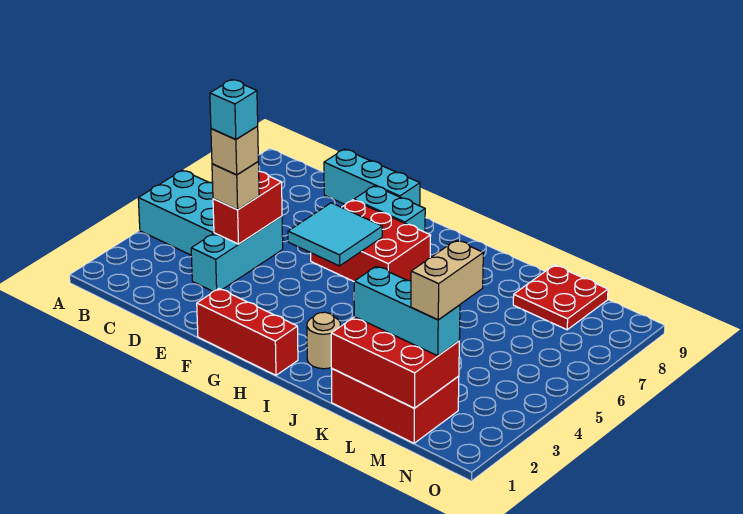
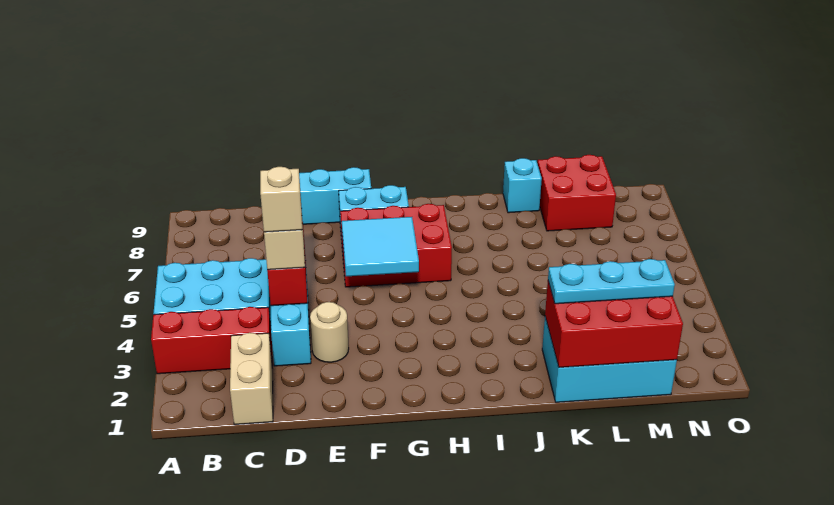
cyan 1x1 brick [210,80,258,140] -> cyan 1x1 brick moved to [503,158,542,213]
red 1x3 brick [197,289,298,375] -> red 1x3 brick moved to [151,307,272,374]
tan 1x1 round brick [307,312,341,369] -> tan 1x1 round brick moved to [310,302,349,362]
red 2x3 brick [332,369,459,443] -> cyan 2x3 brick [542,317,677,402]
cyan 1x3 brick [354,266,460,356] -> cyan 1x3 plate [548,259,675,304]
red 2x2 plate [513,265,608,330] -> red 2x2 brick [538,155,616,231]
tan 1x2 brick [411,240,483,320] -> tan 1x2 brick moved to [230,333,273,424]

